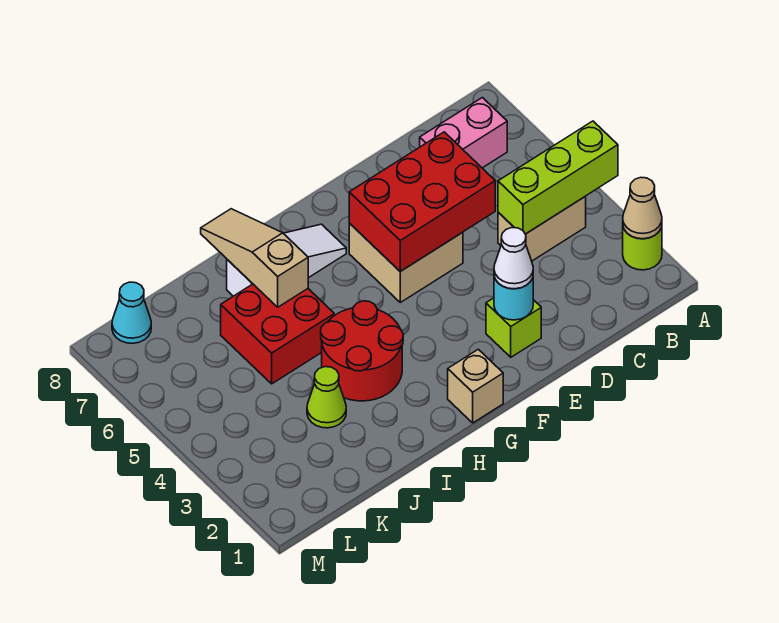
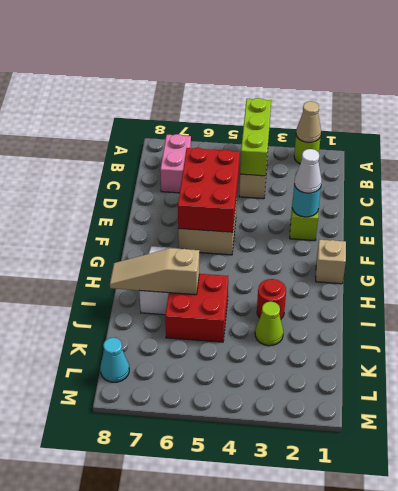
red 2x2 round brick [321,301,403,401] -> red 1x1 round brick [257,279,286,319]

